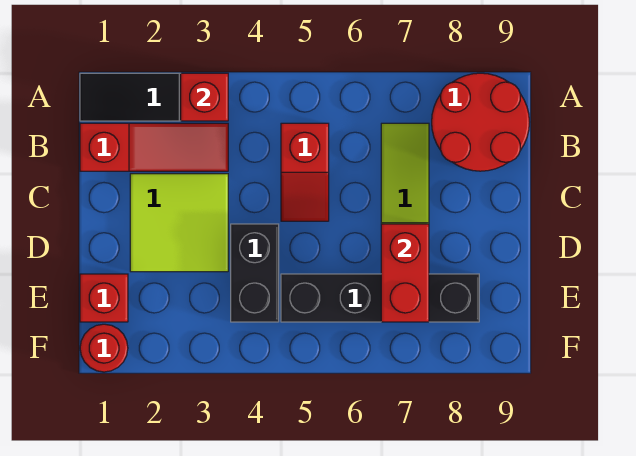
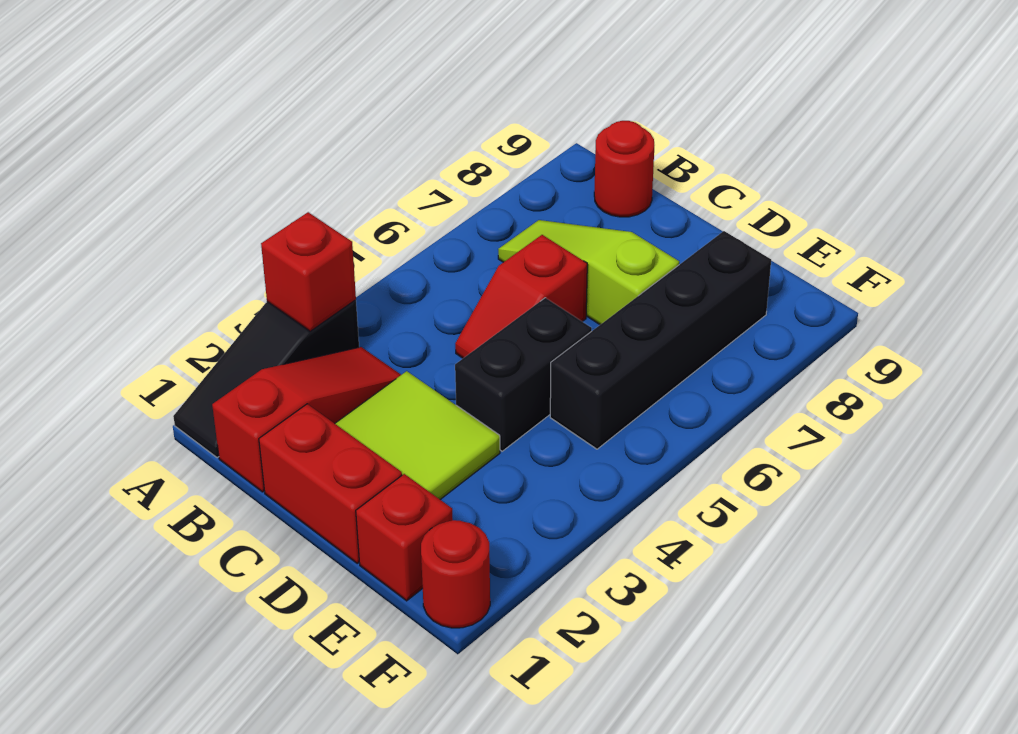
red 2x2 round brick [432,73,530,171] -> red 1x1 round brick [594,121,654,217]
red 1x2 slope [281,123,329,221] -> red 1x2 slope turned to [455,235,587,358]
black 1x2 brick [231,224,279,322] -> black 1x2 brick turned to [455,298,592,451]
red 1x2 brick [381,224,429,322] -> red 1x2 brick moved to [259,404,402,563]

